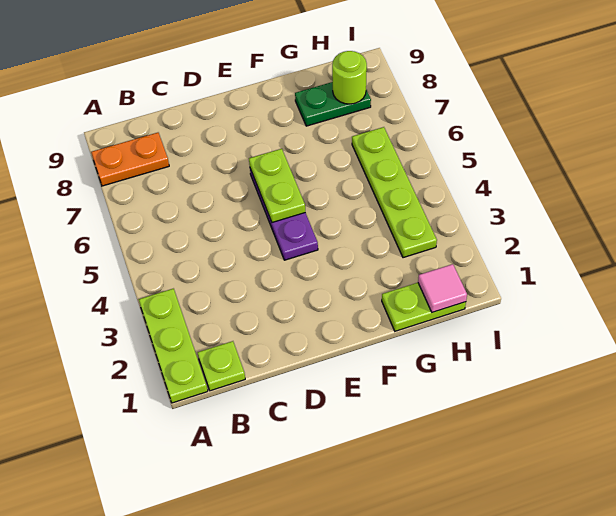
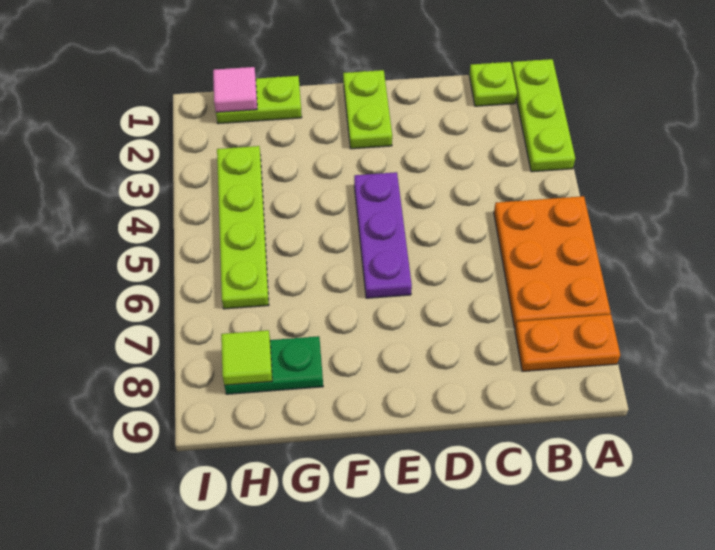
none -> orange 2x3 plate [494,196,611,328]
lime 1x2 plate [249,149,305,222] -> lime 1x2 plate moved to [343,70,392,149]
lime 1x1 round brick [332,51,367,104] -> lime 1x1 tile [221,330,272,385]

